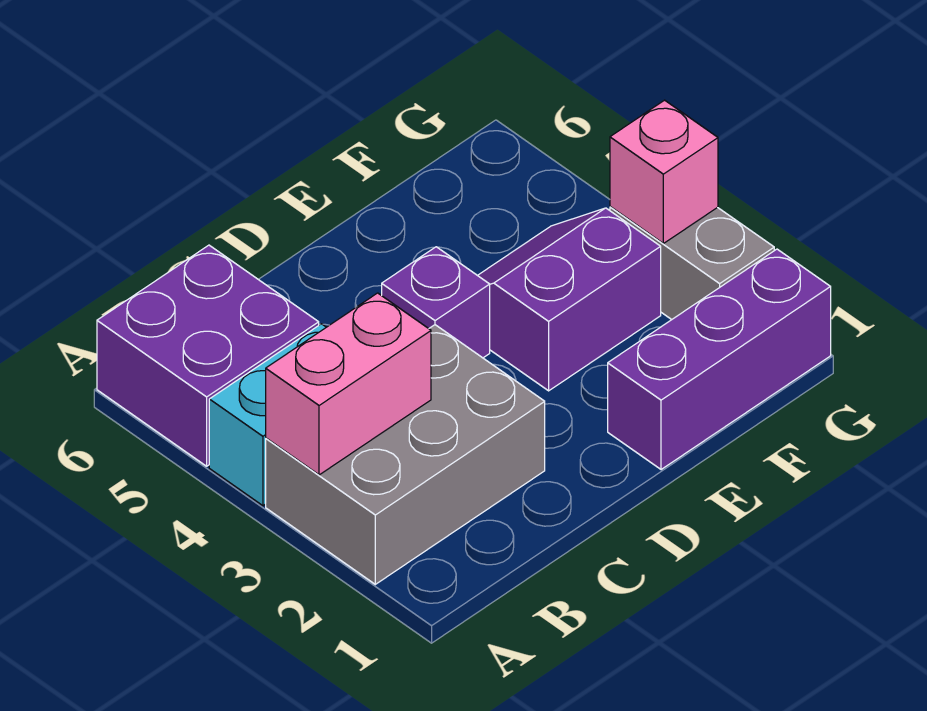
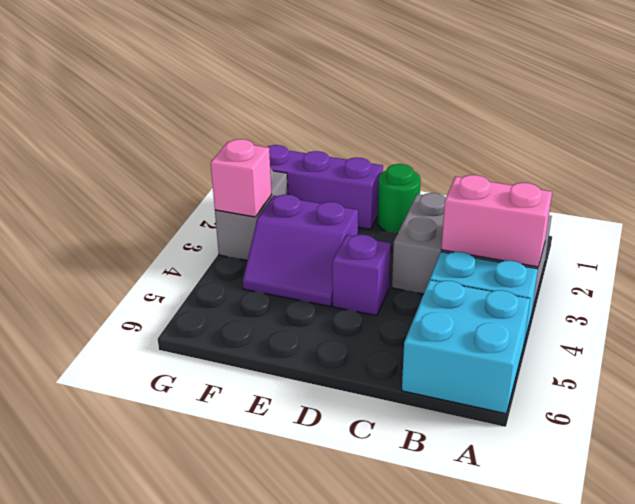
purple 2x2 brick [97,245,319,466] -> cyan 2x2 brick [402,280,530,414]
none -> green 1x1 round brick [377,164,421,234]

